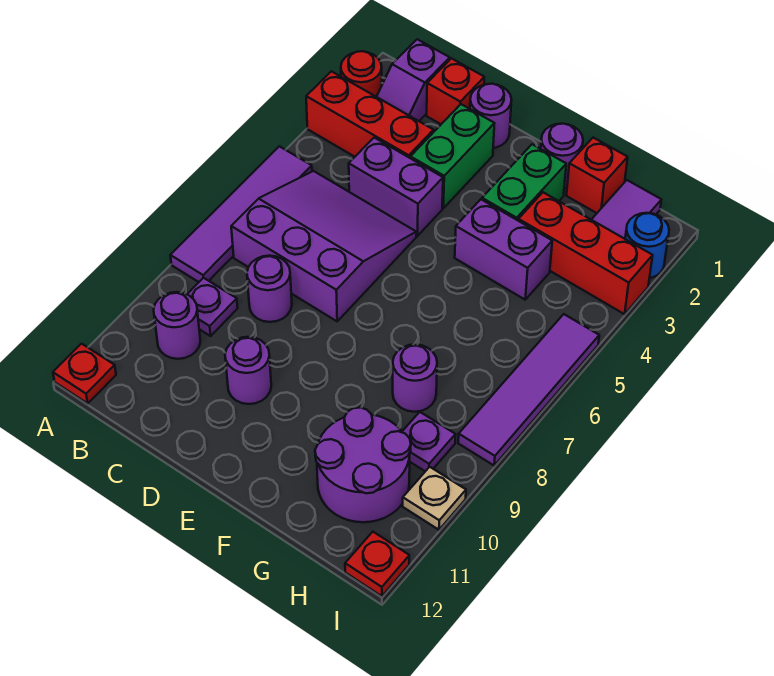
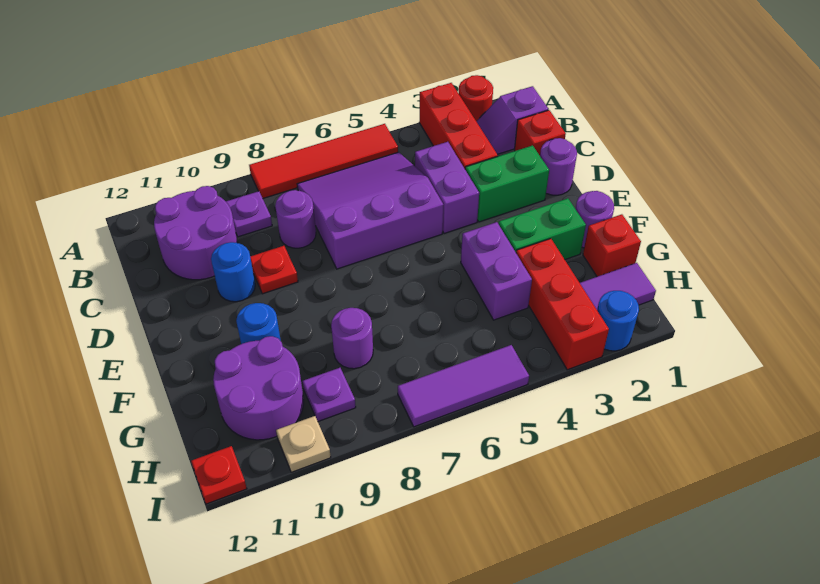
purple 1x4 tile [170,146,312,282] -> red 1x4 tile [249,124,398,198]
red 1x1 plate [53,344,116,403] -> red 1x1 plate moved to [250,246,298,294]
purple 3x3 slope [231,171,416,321] -> purple 3x3 slope turned to [297,152,443,269]
purple 1x1 round brick [154,292,200,359] -> purple 2x2 round brick [154,186,238,280]
purple 1x1 round brick [225,337,271,404] -> blue 1x1 round brick [211,242,255,302]
none -> blue 1x1 round brick [236,303,281,344]
purple 1x4 tile [458,314,599,465] -> purple 1x3 tile [398,345,529,427]

